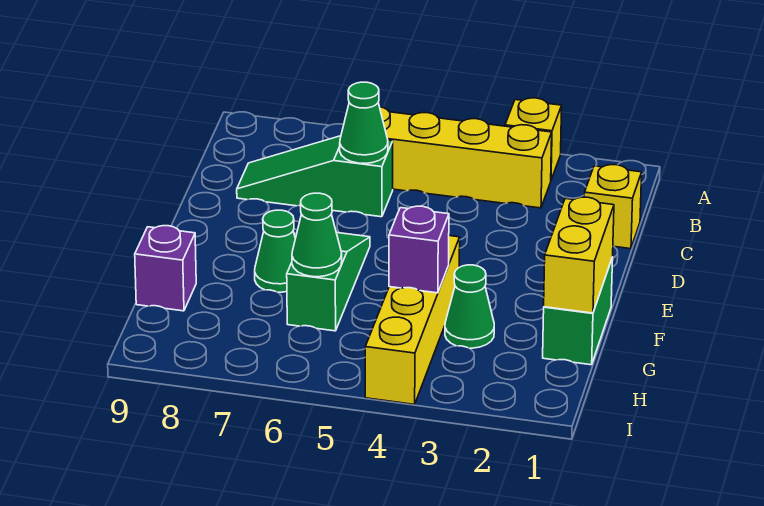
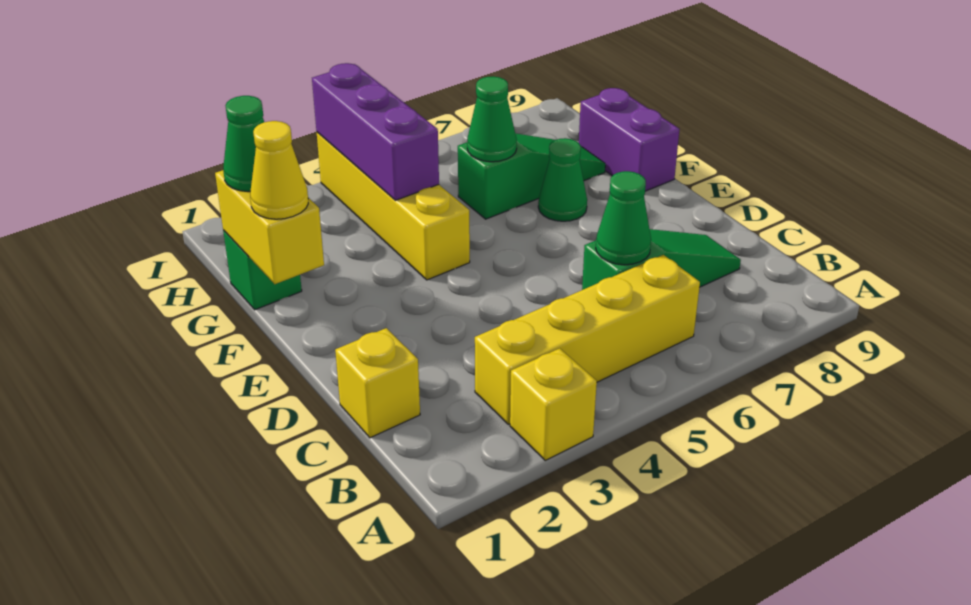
green 1x3 slope [287,232,370,331] -> green 1x3 slope turned to [458,133,605,219]
green 1x2 brick [543,257,613,365] -> green 1x1 brick [223,230,302,310]
none -> yellow 1x1 cone [250,121,308,219]
green 1x1 cone [445,265,494,348] -> green 1x1 cone moved to [223,96,264,191]
purple 1x1 brick [389,206,449,293] -> purple 1x3 brick [312,63,439,200]
purple 1x1 brick [135,226,196,311] -> purple 1x2 brick [579,88,679,191]

